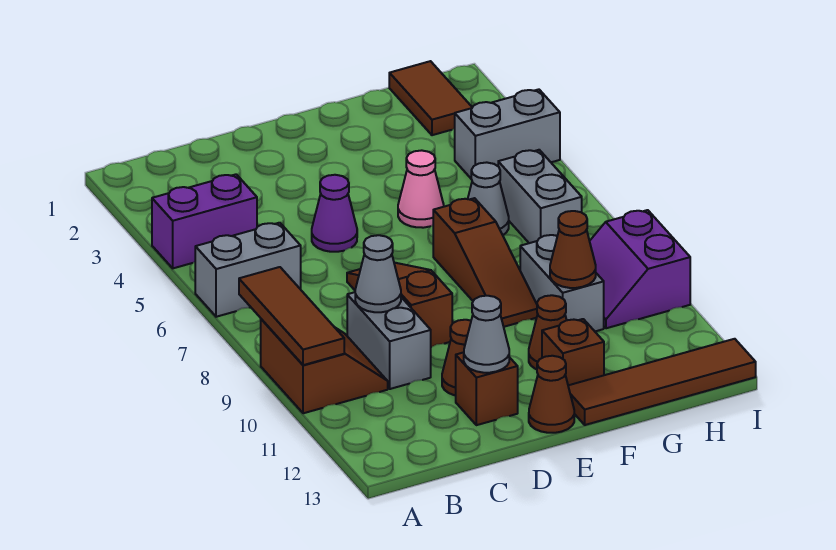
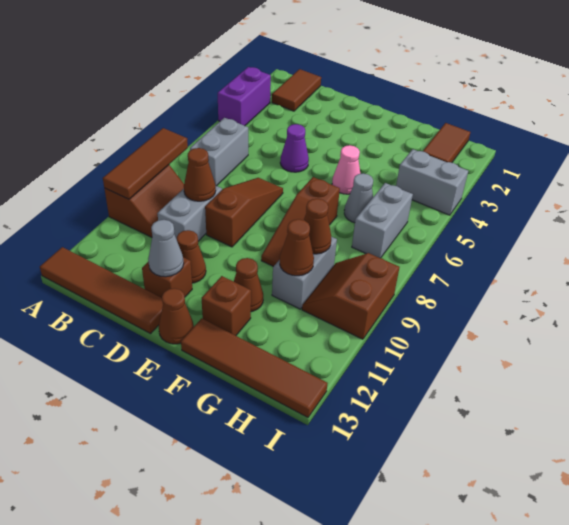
purple 1x2 brick [152,174,257,268] -> purple 1x2 brick turned to [218,67,271,126]
grey 1x2 brick [195,223,301,317] -> grey 1x2 brick turned to [190,118,248,186]
none -> brown 1x4 tile [40,247,163,334]
none -> brown 1x2 tile [272,69,321,111]
grey 1x1 cone [355,235,401,312] -> brown 1x1 cone [184,148,216,201]
none -> brown 1x1 cone [304,199,331,254]
purple 2x2 slope [590,210,690,328] -> brown 2x2 slope [302,253,399,339]

